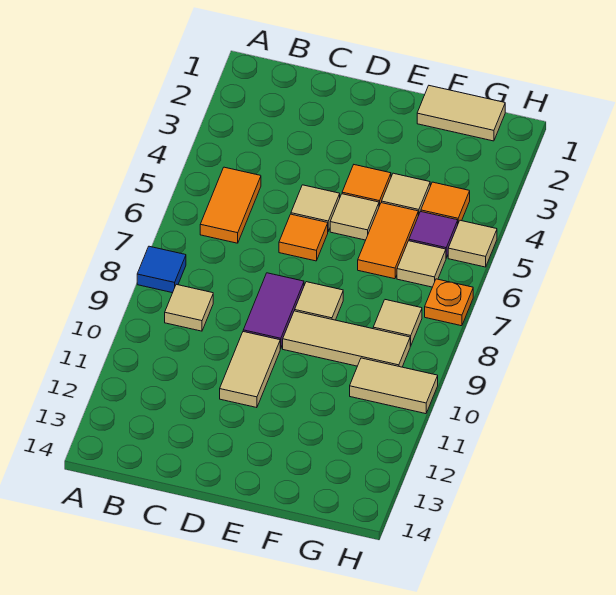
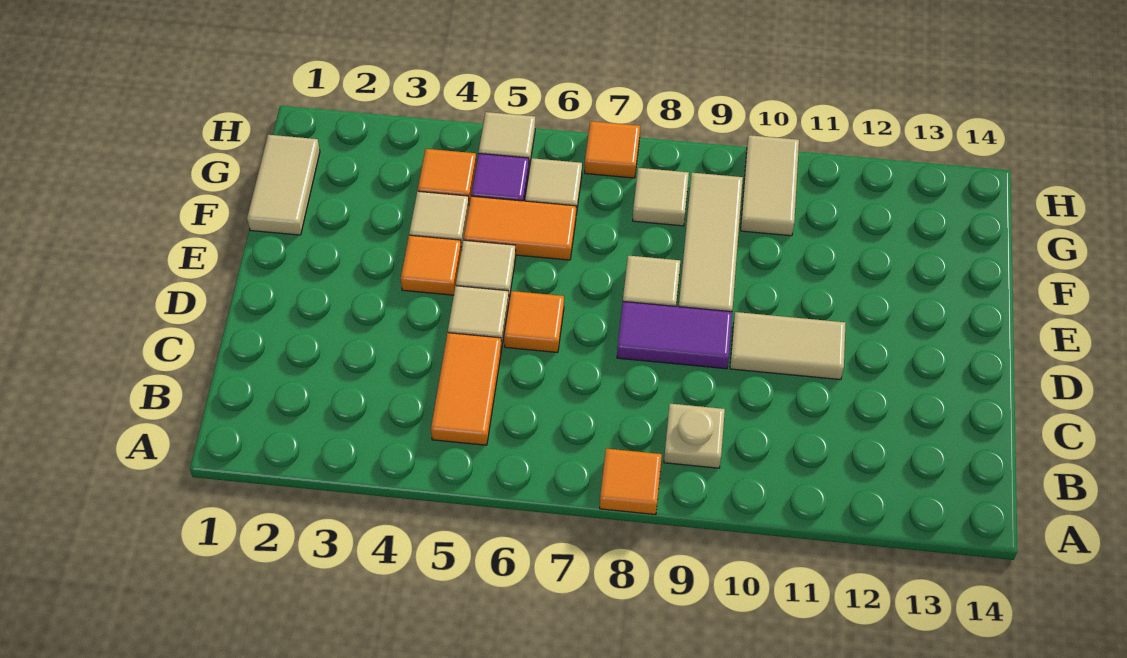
blue 1x1 tile [137,246,186,293] -> orange 1x1 tile [600,449,662,515]
orange 1x2 tile [200,167,261,243] -> orange 1x2 tile turned to [431,333,502,445]
tan 1x1 tile [165,284,213,331] -> tan 1x1 plate [664,404,725,468]
orange 1x1 plate [425,279,473,326] -> orange 1x1 tile [585,121,640,178]

